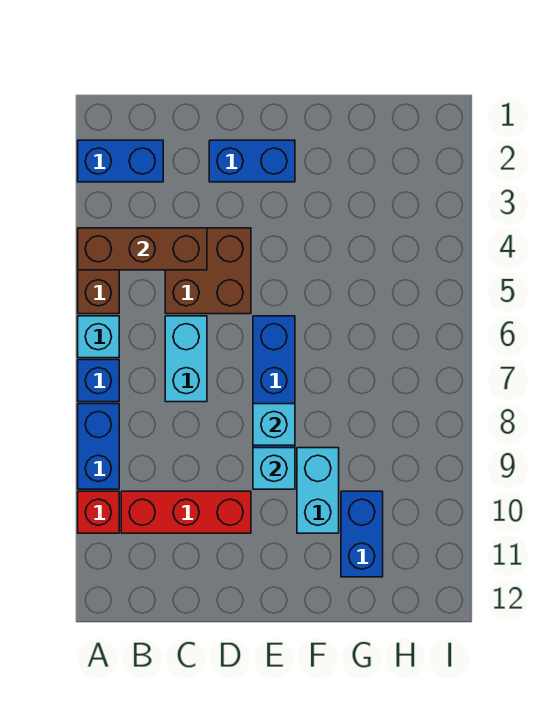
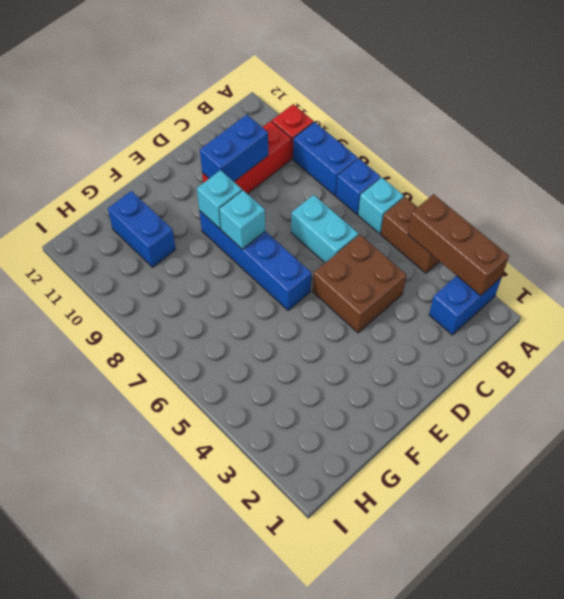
brown 1x3 brick [78,228,207,270] -> brown 1x3 brick turned to [408,194,509,296]
blue 1x2 brick [209,140,295,182] -> blue 1x2 brick moved to [200,115,268,182]
cyan 1x2 brick [297,448,339,533] -> none

